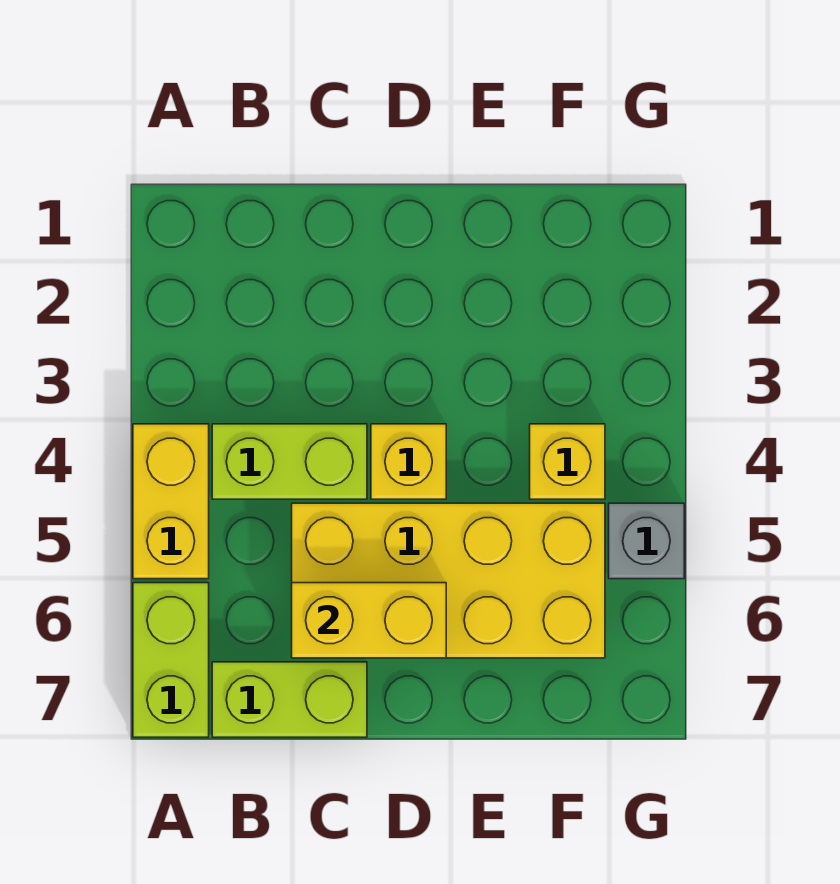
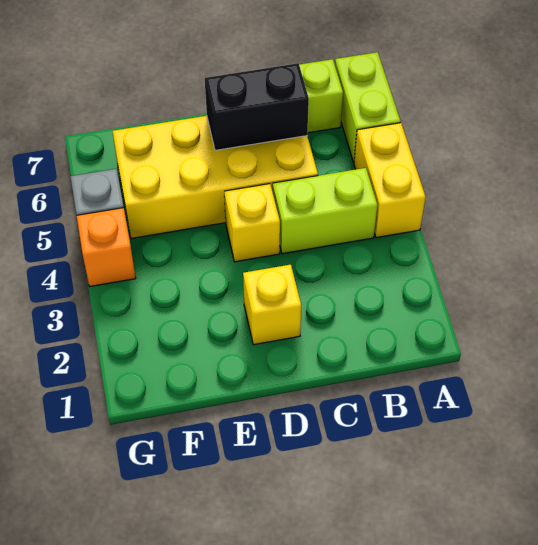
yellow 1x2 brick [292,583,446,658] -> black 1x2 brick [205,63,309,150]
yellow 1x1 brick [530,424,605,499] -> yellow 1x1 brick moved to [243,265,301,345]
none -> orange 1x1 brick [77,208,136,286]

